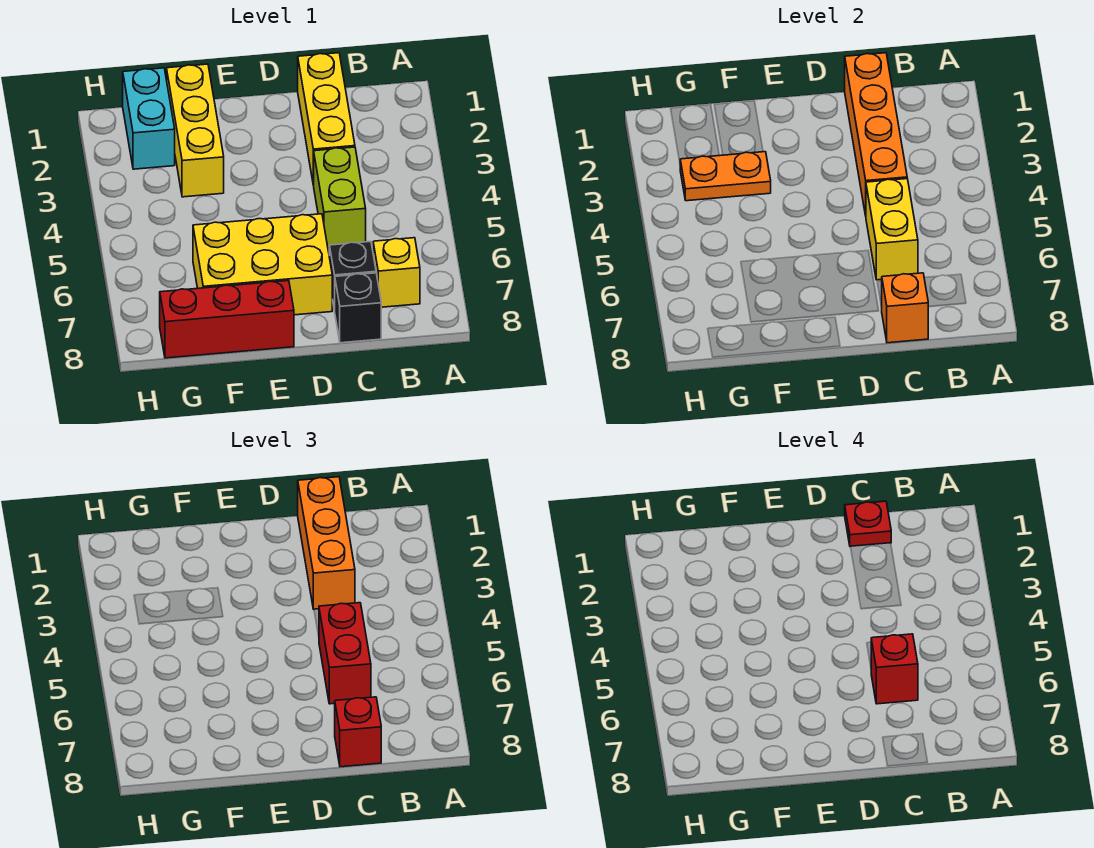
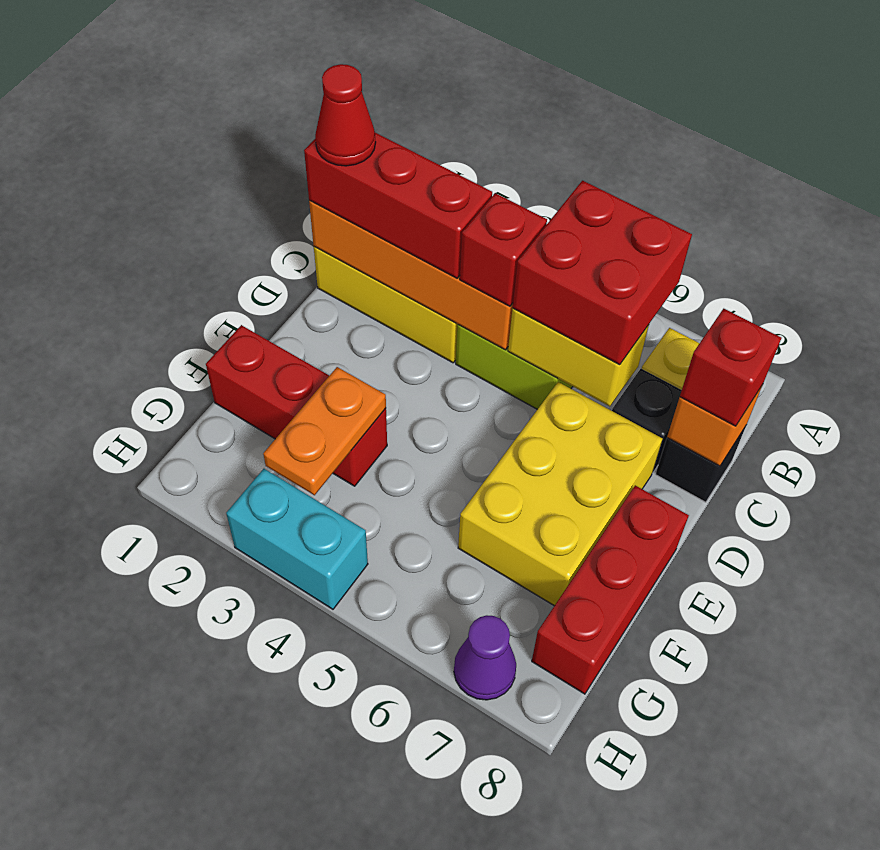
orange 1x3 brick [298,477,355,609] -> red 1x3 brick [304,133,492,278]
red 1x1 plate [845,501,891,547] -> red 1x1 cone [315,64,376,166]
red 1x2 brick [319,603,371,704] -> red 2x2 brick [513,181,692,365]
red 1x1 brick [871,634,918,704] -> red 1x1 brick moved to [460,193,547,306]
yellow 1x3 brick [167,64,224,197] -> red 1x3 brick [206,325,387,486]
cyan 1x2 brick [123,68,175,169] -> cyan 1x2 brick moved to [226,469,368,609]
none -> purple 1x1 cone [454,615,516,700]

